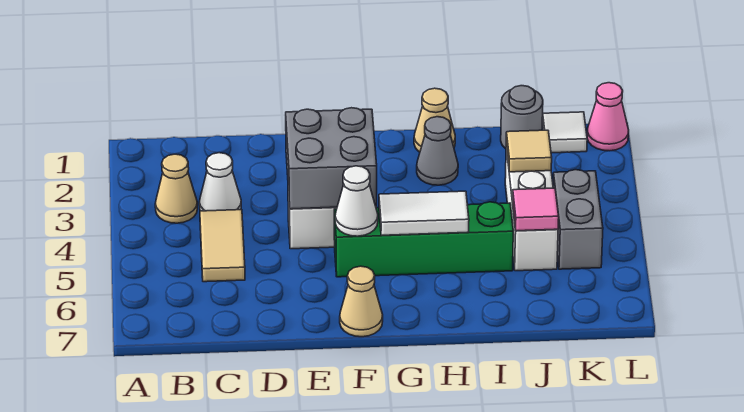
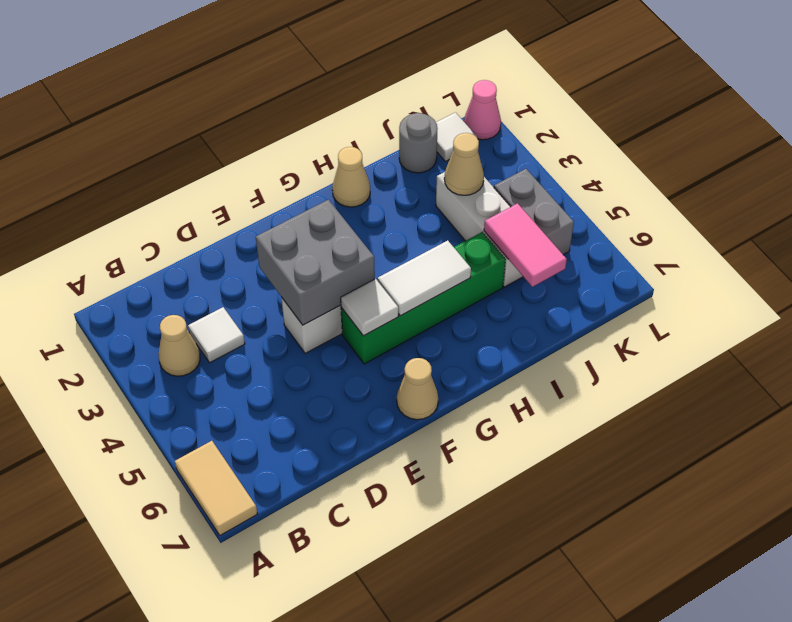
white 1x1 cone [199,153,241,211] -> white 1x1 tile [188,307,245,363]
tan 1x2 tile [200,210,245,282] -> tan 1x2 tile moved to [175,441,257,535]
white 1x1 cone [335,166,378,236] -> white 1x1 tile [341,279,398,336]
grey 1x1 cone [417,117,458,185] -> none
tan 1x1 tile [506,130,552,172] -> tan 1x1 cone [444,133,484,195]
pink 1x1 tile [513,188,559,231] -> pink 1x2 tile [484,203,567,287]

